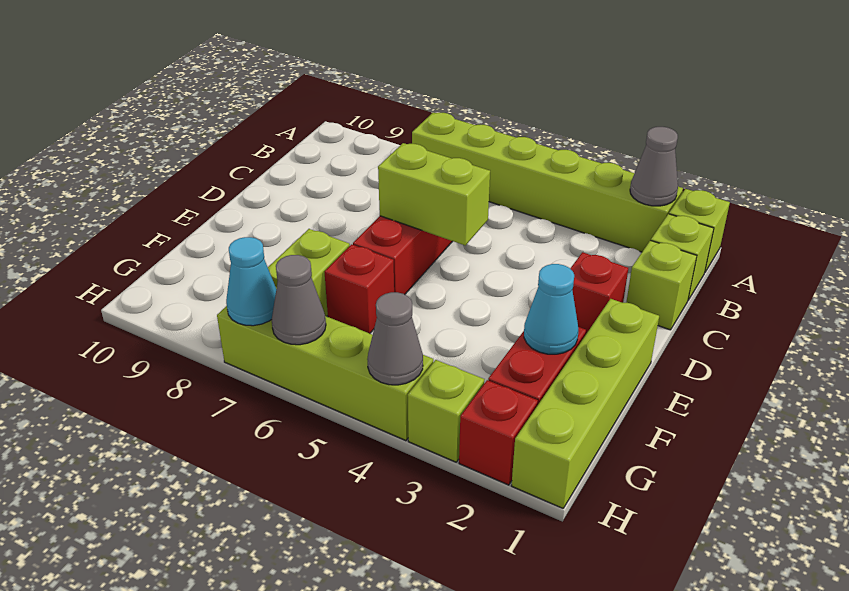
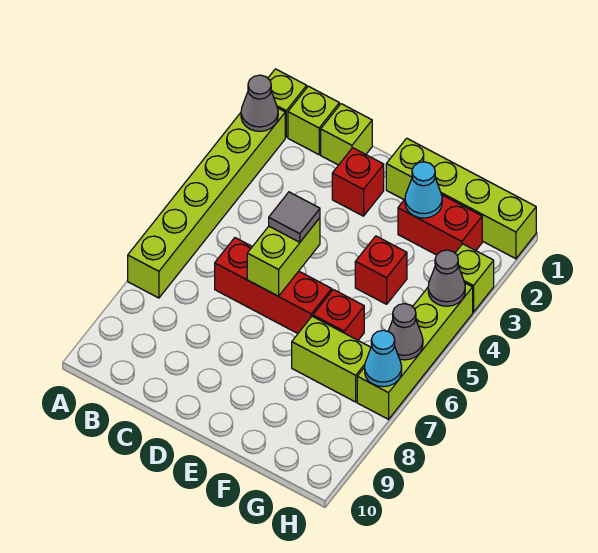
none -> grey 1x1 tile [269,192,320,242]
red 1x1 brick [459,380,538,485] -> red 1x1 brick moved to [355,236,407,304]

